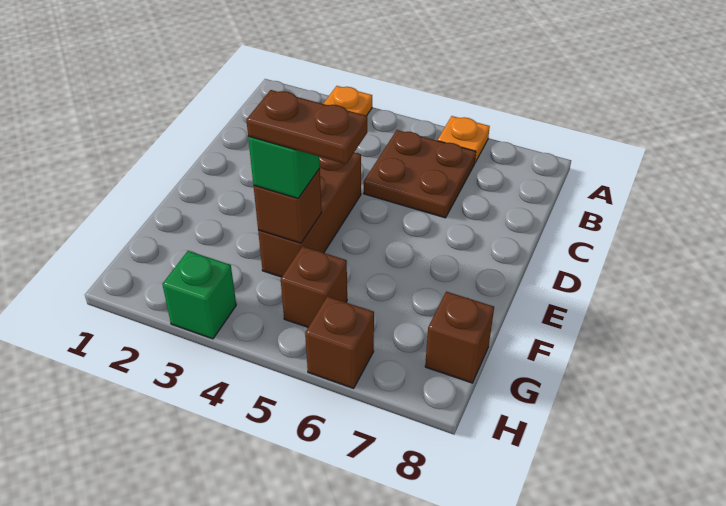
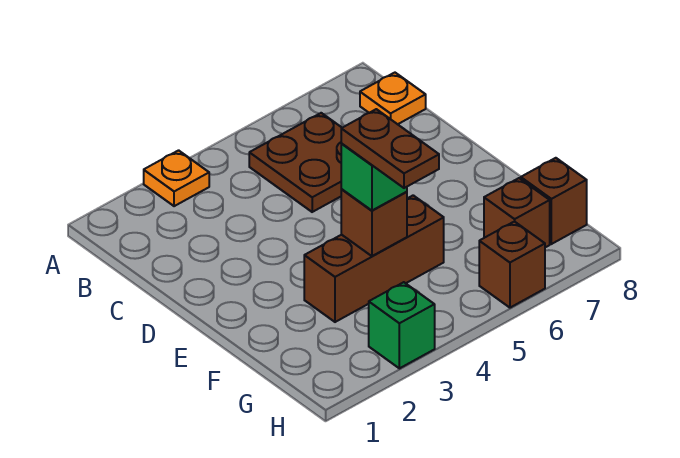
orange 1x1 plate [438,116,490,162] -> orange 1x1 plate moved to [360,73,426,124]
brown 1x3 brick [258,152,361,277] -> brown 1x3 brick turned to [304,195,444,322]
brown 1x2 plate [246,90,367,164] -> brown 1x2 plate turned to [341,109,439,188]
brown 1x1 brick [281,246,347,327] -> brown 1x1 brick moved to [484,178,550,247]

